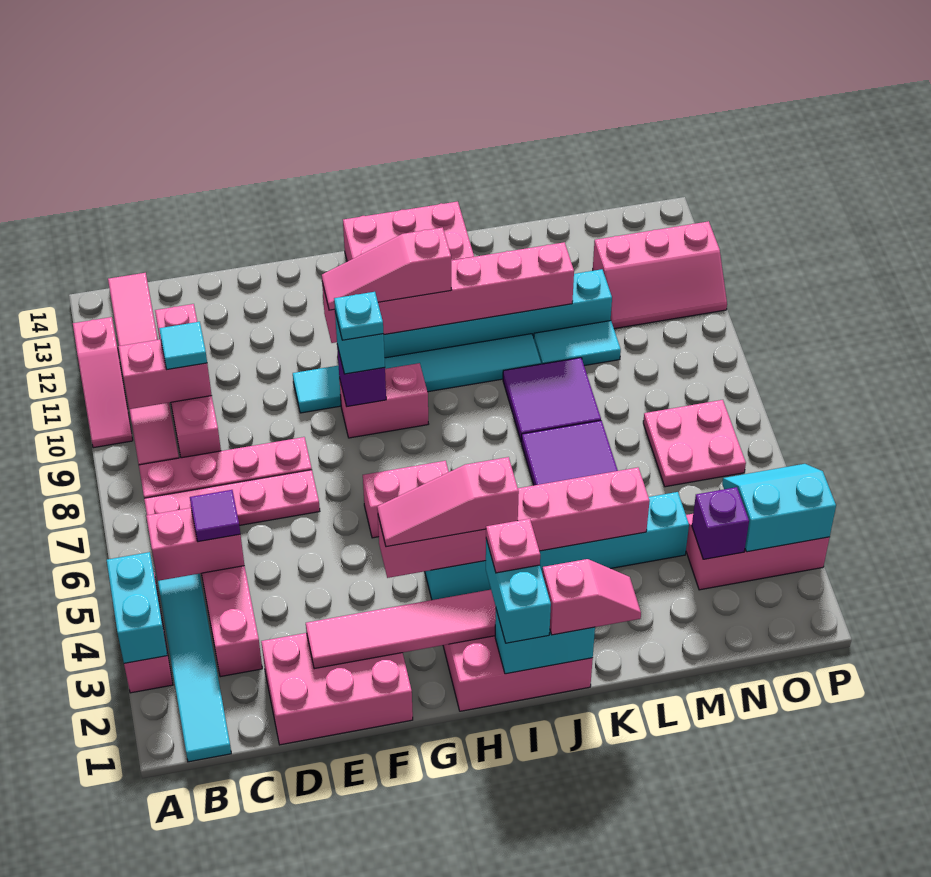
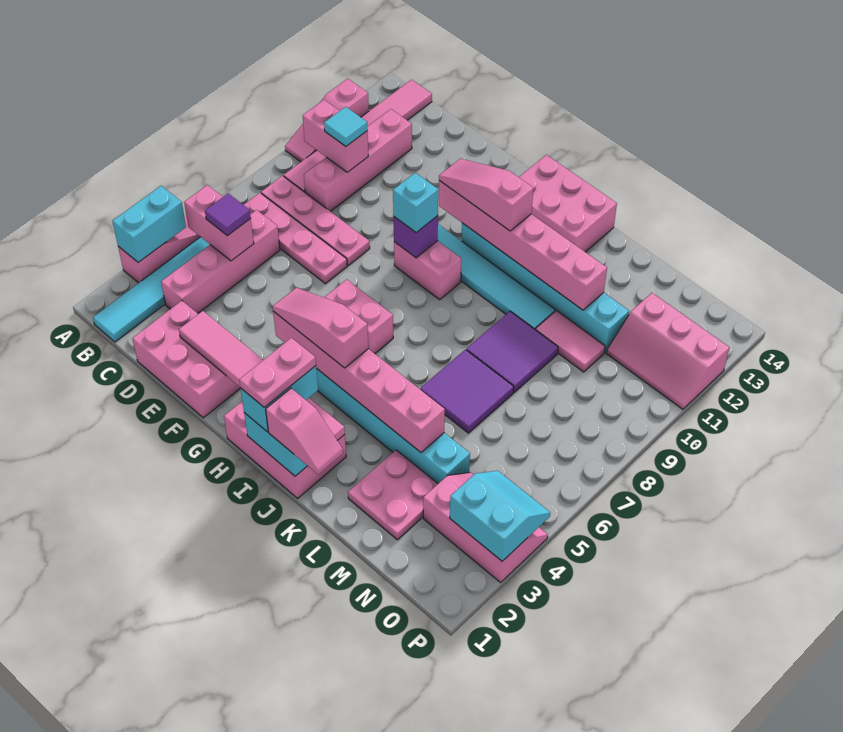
cyan 1x1 plate [334,292,383,340] -> none
pink 1x1 plate [486,519,540,573] -> pink 1x2 plate [239,338,316,407]
cyan 1x2 tile [534,321,621,366] -> pink 1x2 tile [536,311,605,372]
purple 1x1 brick [692,487,749,559] -> none
pink 2x2 plate [643,400,746,487] -> pink 2x2 plate moved to [348,450,438,540]

